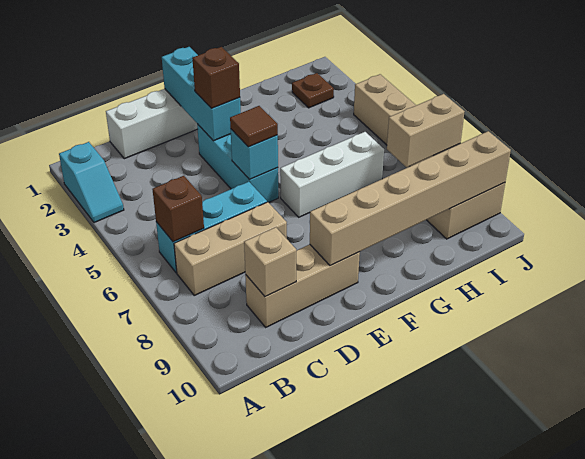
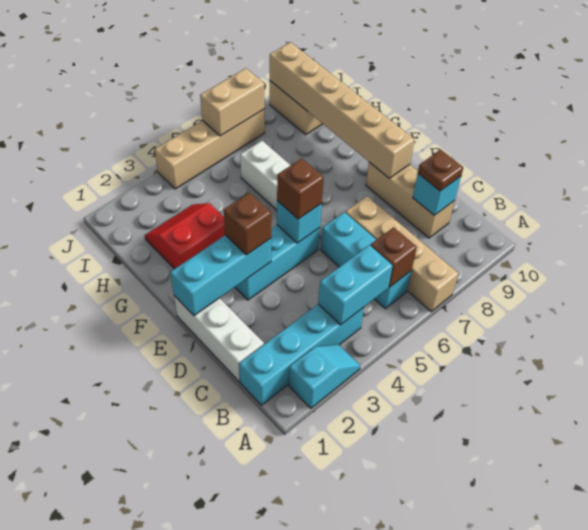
none -> cyan 1x4 brick [239,304,364,405]
none -> cyan 1x2 brick [318,245,393,325]
tan 1x3 brick [174,202,287,295] -> tan 1x4 brick [345,196,458,311]
tan 1x1 brick [244,227,296,297] -> cyan 1x1 brick [413,174,461,215]
brown 1x1 tile [230,106,278,147] -> brown 1x1 brick [277,158,324,219]
none -> red 2x2 slope [145,203,225,269]
brown 1x1 plate [292,73,334,108] -> brown 1x1 plate moved to [418,150,463,191]
tan 1x2 brick [387,94,465,167] -> tan 1x2 brick turned to [200,68,265,136]

